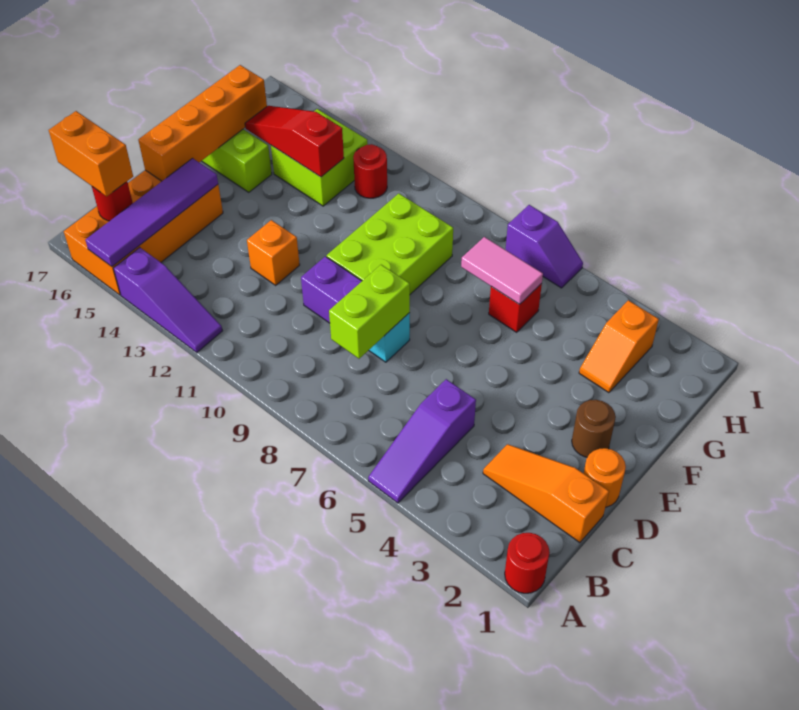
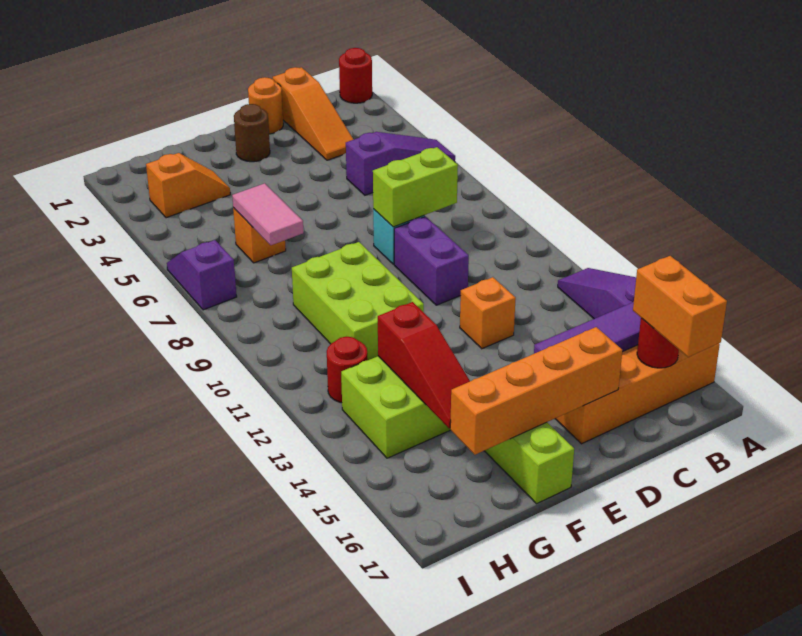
lime 2x3 brick [327,194,453,294] -> lime 2x3 brick turned to [292,242,424,360]
red 1x1 brick [489,284,542,332] -> orange 1x1 brick [233,208,286,263]

